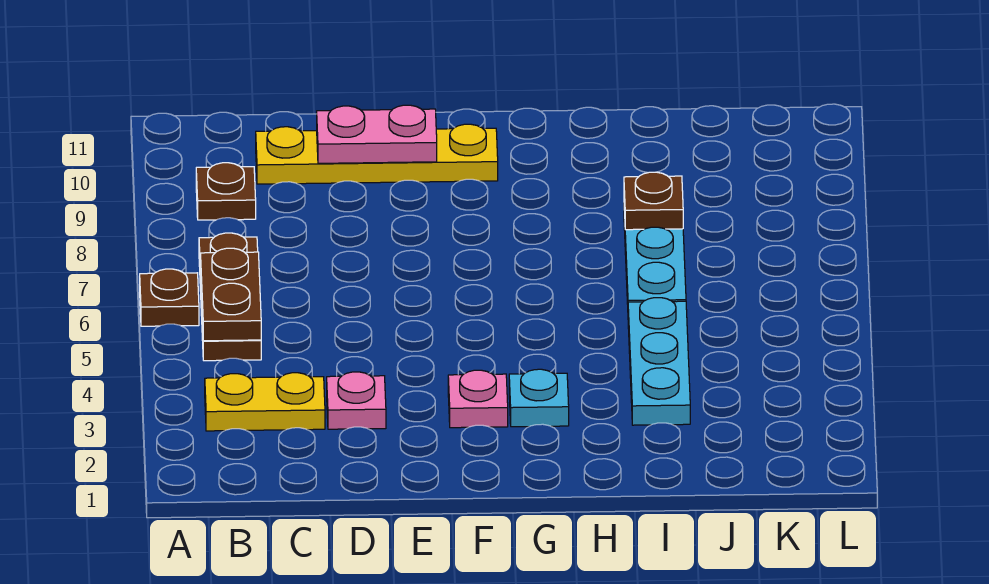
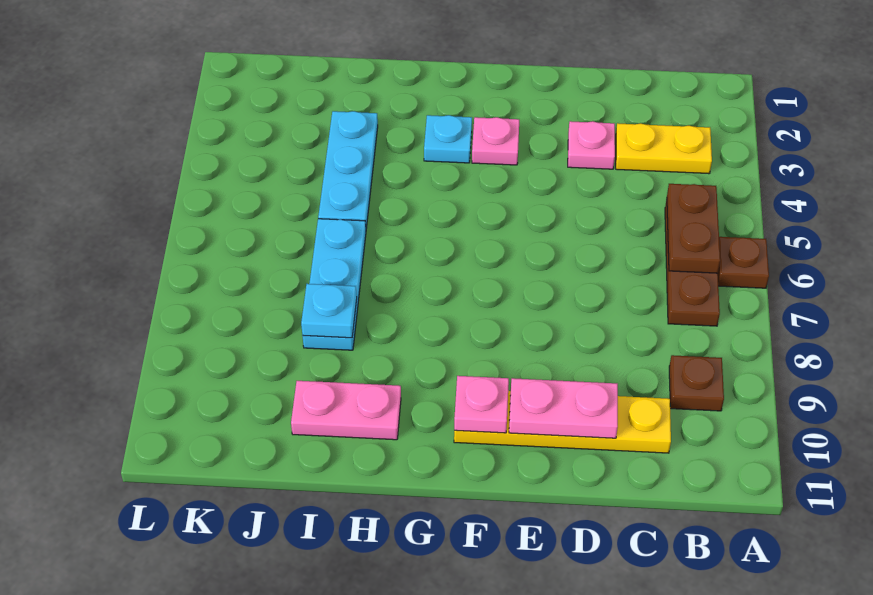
none -> pink 1x1 plate [454,376,509,433]
none -> pink 1x2 plate [291,381,401,440]
brown 1x1 plate [624,172,683,230] -> cyan 1x1 plate [301,284,357,338]

